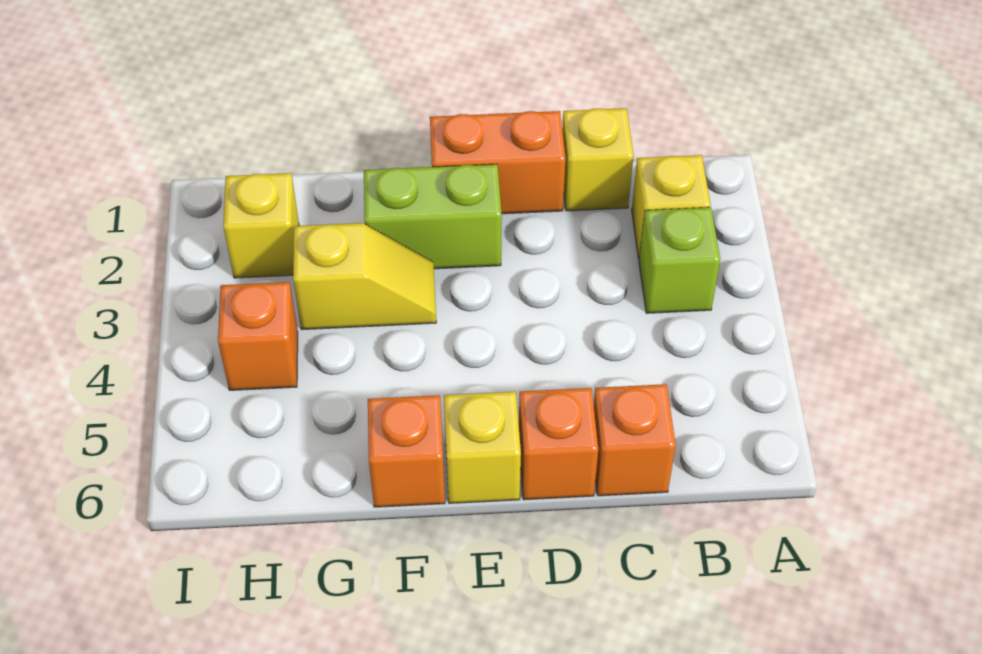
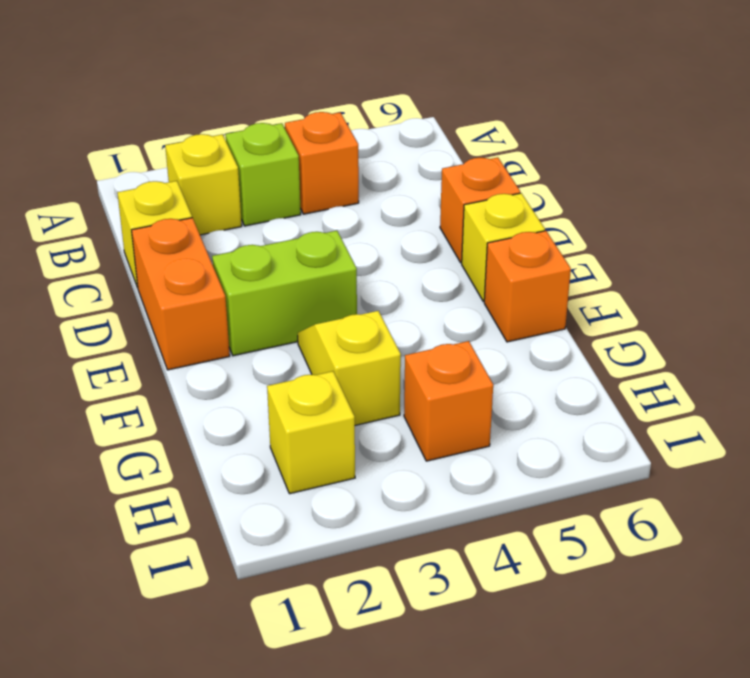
orange 1x1 brick [594,384,676,496] -> orange 1x1 brick moved to [285,112,359,214]
lime 1x2 brick [364,164,502,269] -> lime 1x2 brick turned to [212,231,357,356]

